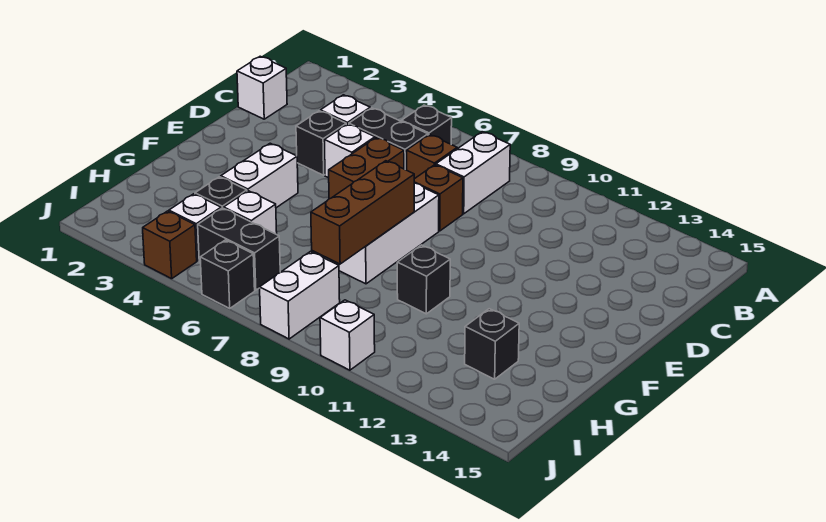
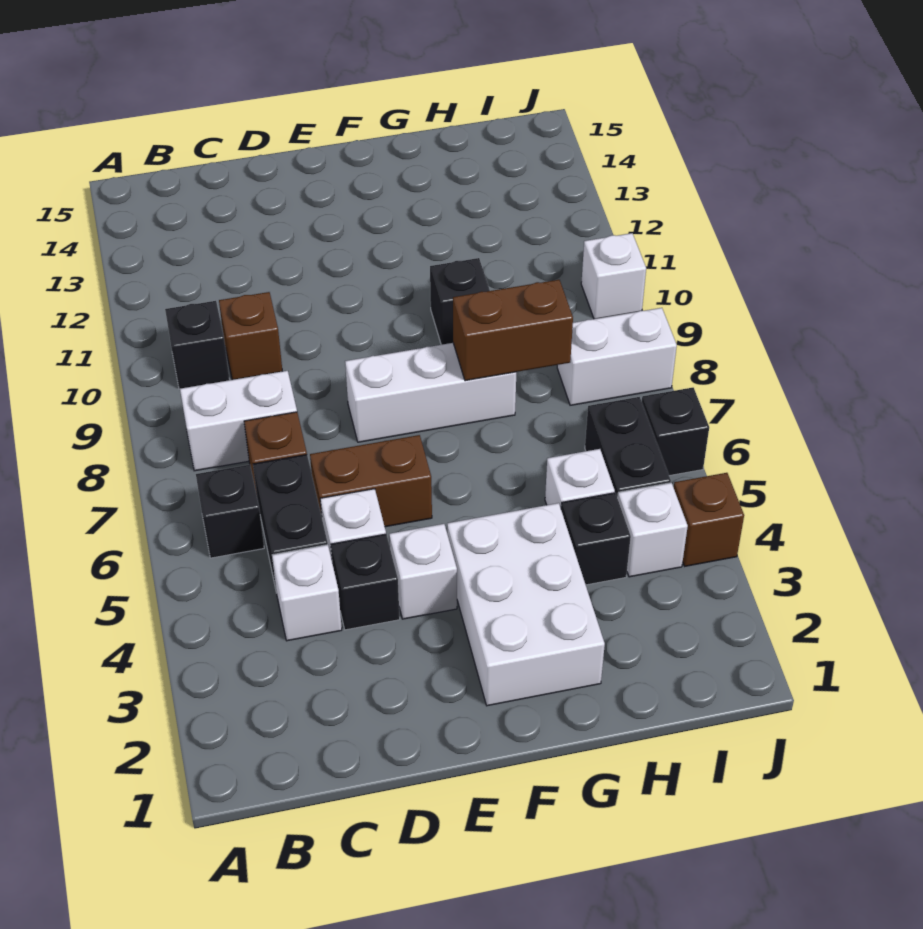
white 1x1 brick [237,56,287,119] -> white 1x1 brick moved to [389,524,457,619]
brown 1x1 brick [414,165,463,231] -> brown 1x1 brick moved to [219,292,282,380]
white 1x2 brick [221,143,298,208] -> white 2x3 brick [447,503,605,706]
brown 1x3 brick [311,161,414,264] -> brown 1x2 brick [453,280,573,381]
black 1x1 brick [465,309,519,379] -> black 1x1 brick moved to [165,301,230,389]

